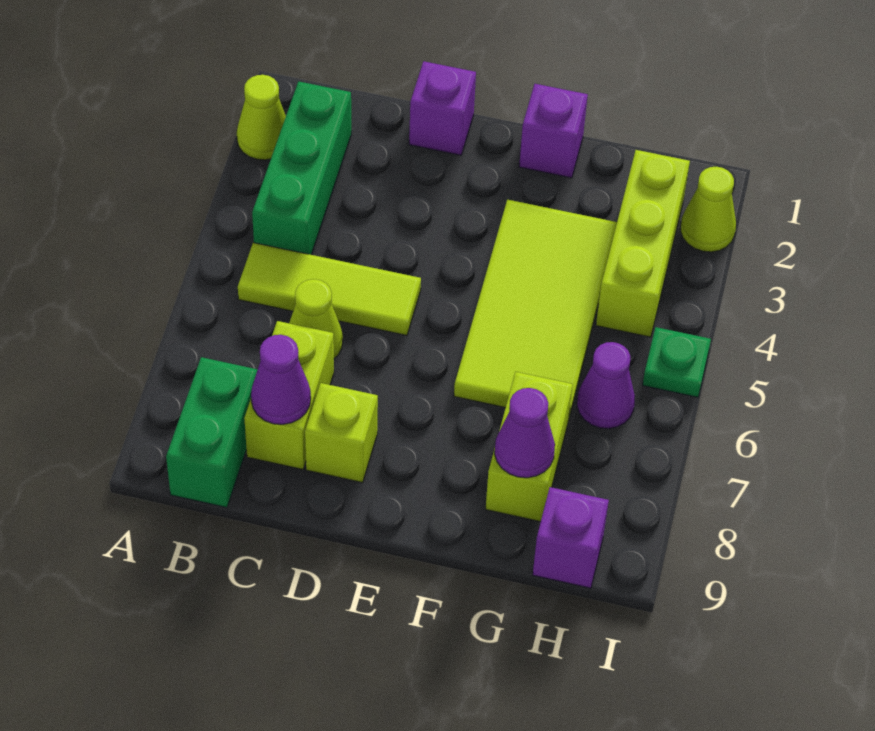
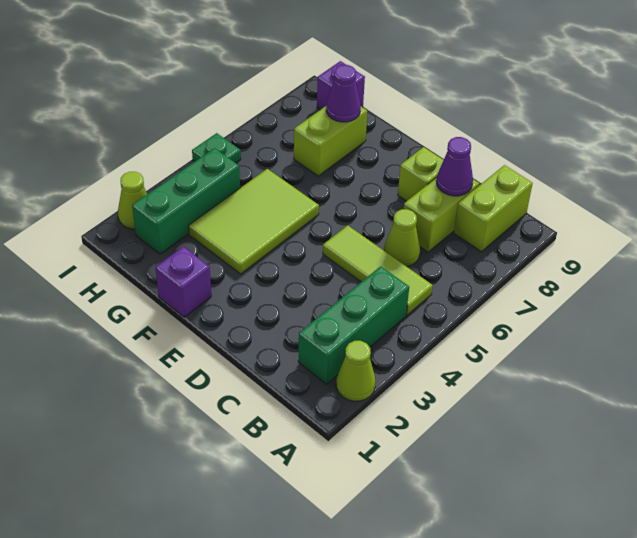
green 1x2 brick [166,357,258,508] -> lime 1x2 brick [454,165,533,252]
purple 1x1 brick [409,61,476,155] -> none
lime 2x4 tile [454,200,617,421] -> lime 2x3 tile [189,169,319,274]
lime 1x3 brick [596,150,690,337] -> green 1x3 brick [132,148,240,254]
purple 1x1 cone [577,342,635,429] -> none

